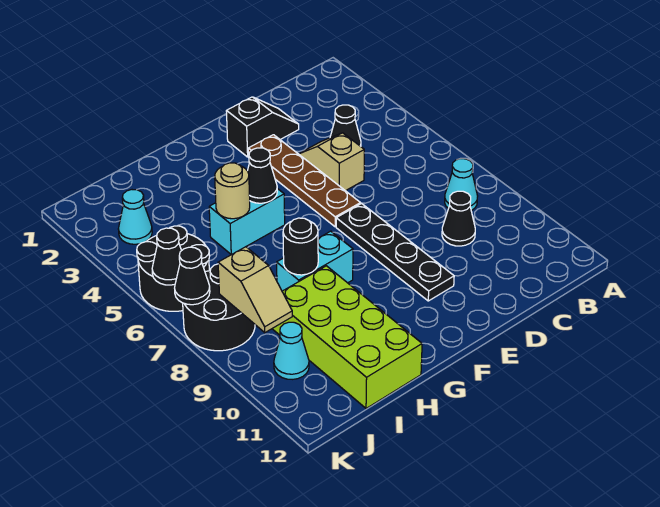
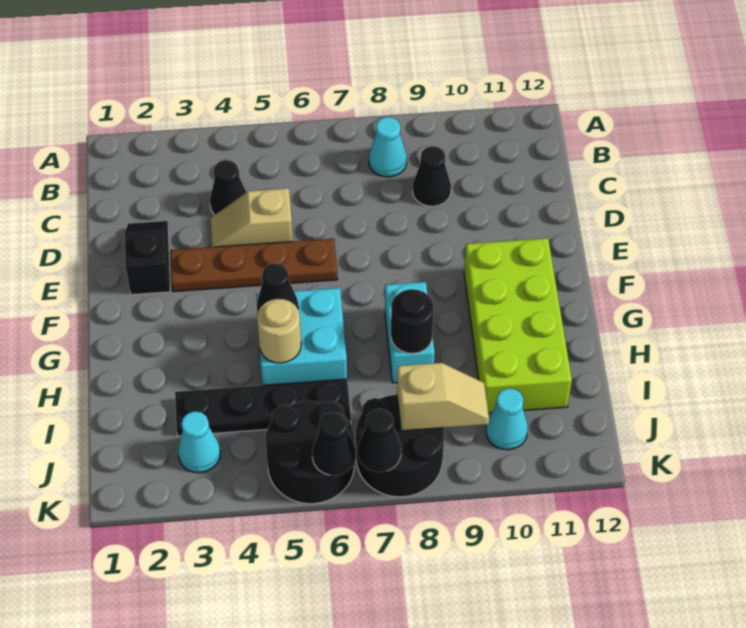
black 1x4 plate [336,204,454,301] -> black 1x4 plate moved to [175,379,351,436]
cyan 1x2 brick [209,189,285,255] -> cyan 2x2 brick [256,288,347,385]
lime 2x4 brick [272,266,422,408] -> lime 2x4 brick turned to [464,238,572,413]

